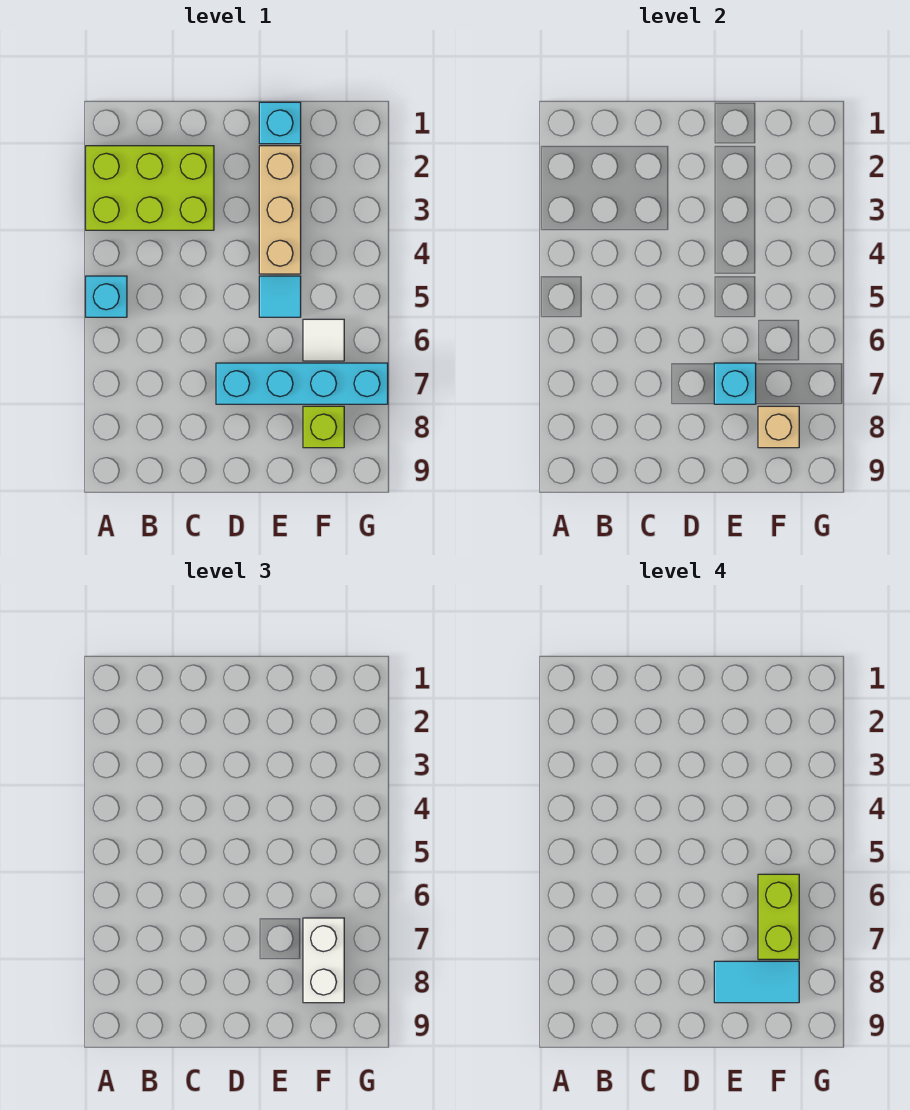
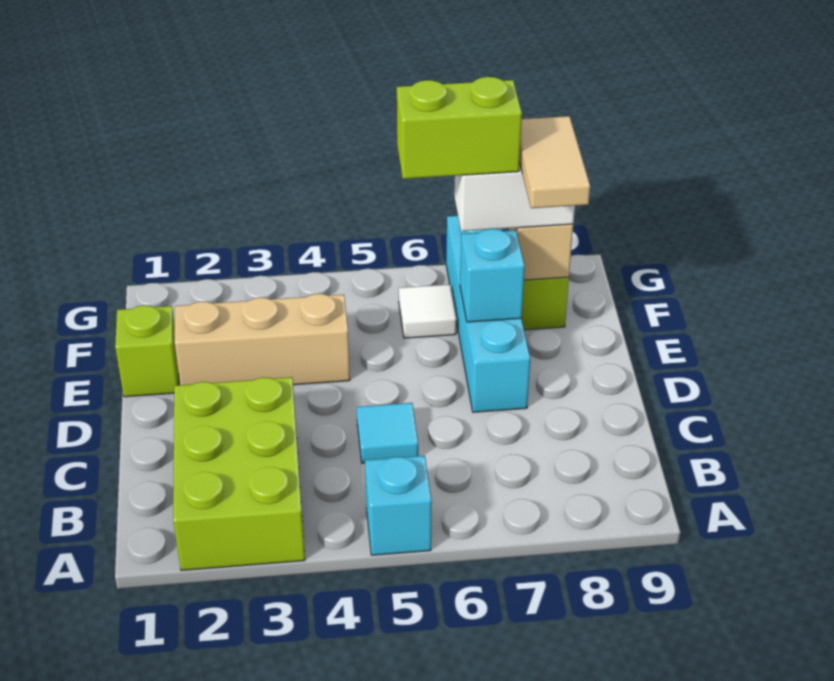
cyan 1x1 brick [259,102,301,144] -> lime 1x1 brick [115,305,179,397]
cyan 1x1 tile [259,276,301,317] -> cyan 1x1 tile moved to [357,403,418,463]
cyan 1x2 tile [714,961,799,1003] -> tan 1x2 tile [519,116,590,208]

